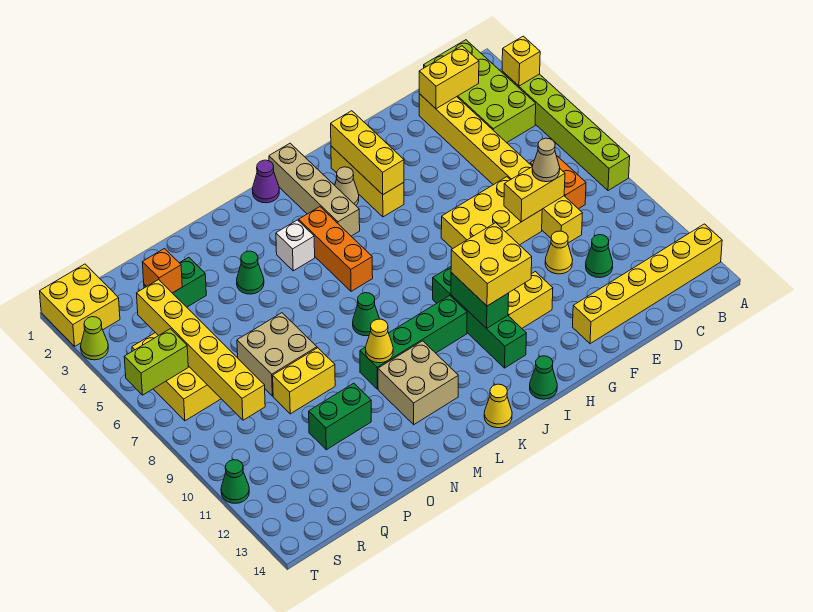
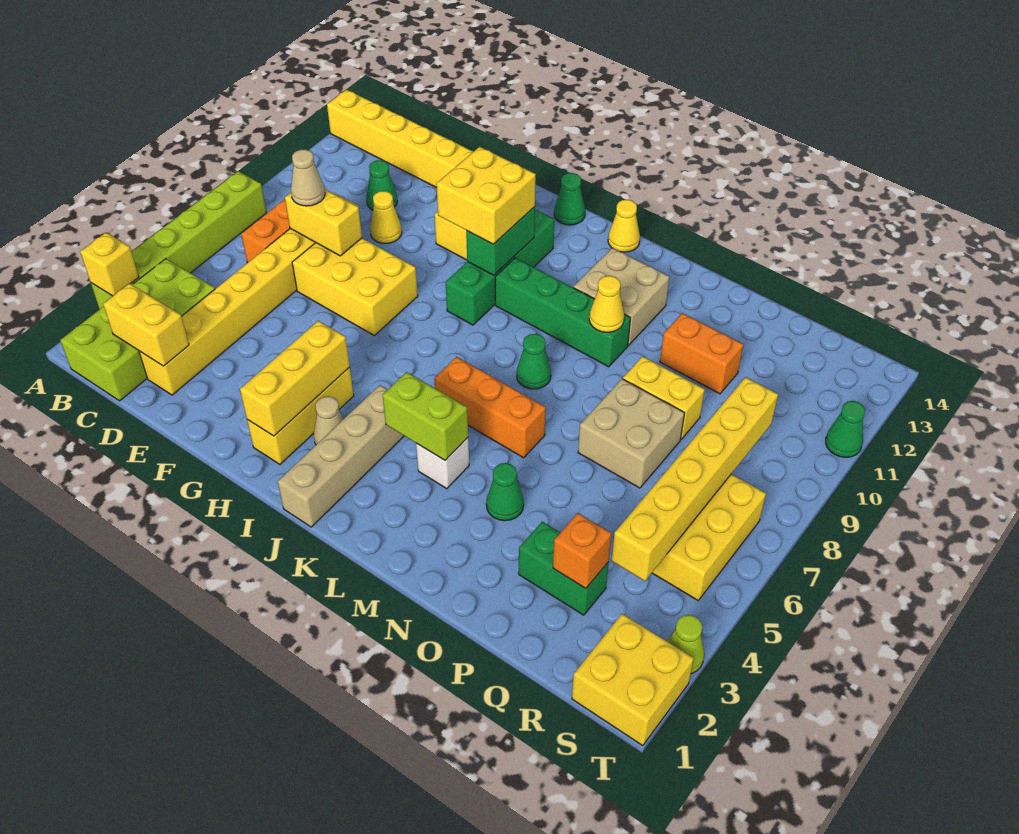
purple 1x1 cone [252,160,279,203] -> none
orange 1x3 brick [299,207,373,291] -> orange 1x3 brick turned to [434,357,546,458]
green 1x2 brick [309,383,371,450] -> orange 1x2 brick [660,313,743,394]
lime 1x2 brick [124,329,188,395] -> lime 1x2 brick moved to [383,372,468,460]

